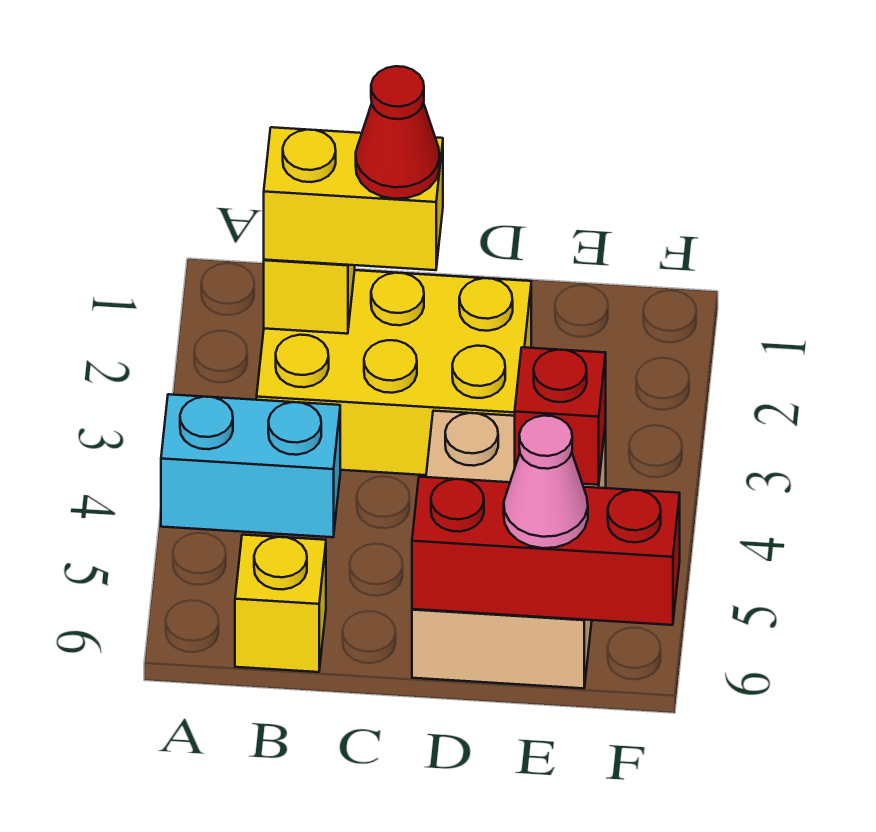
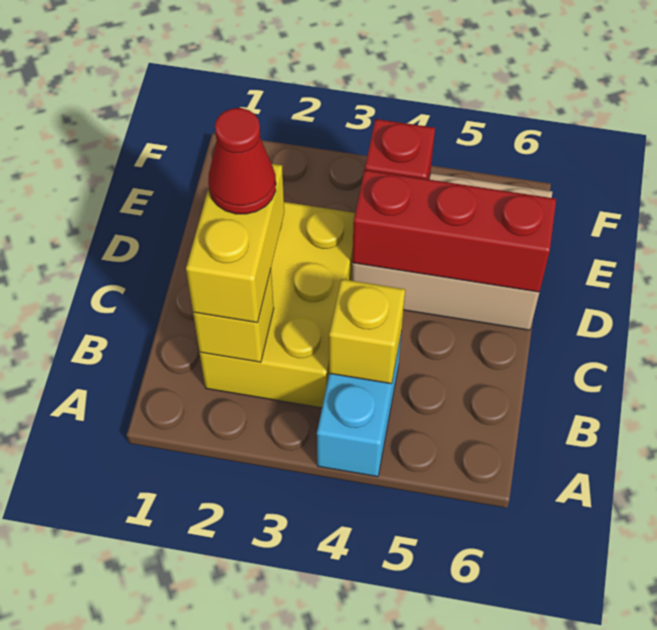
yellow 1x1 brick [235,535,326,672] -> yellow 1x1 brick moved to [329,279,405,384]
red 1x3 brick [412,477,680,625] -> red 1x3 brick turned to [352,170,556,292]
pink 1x1 cone [504,416,588,548] -> none

